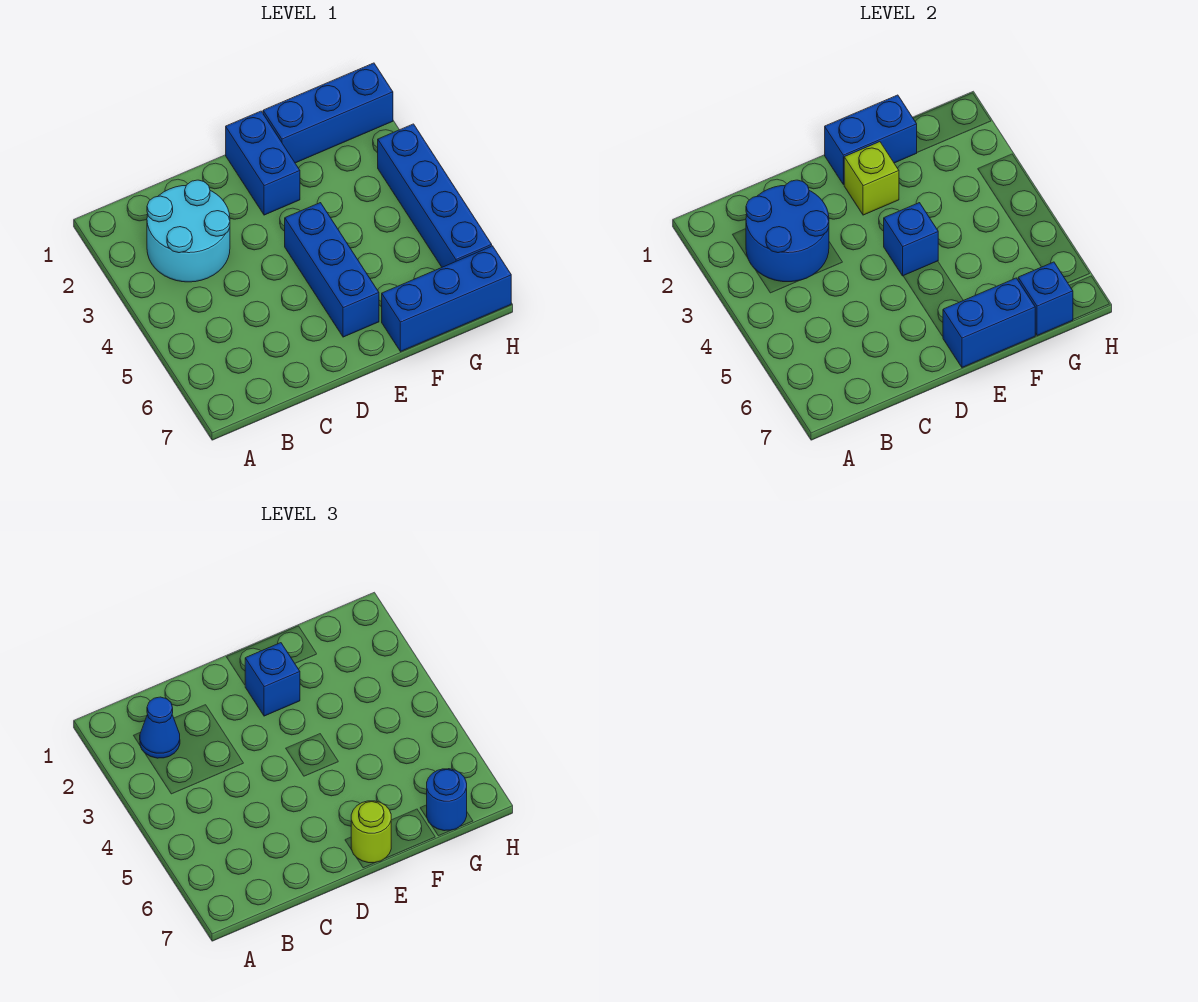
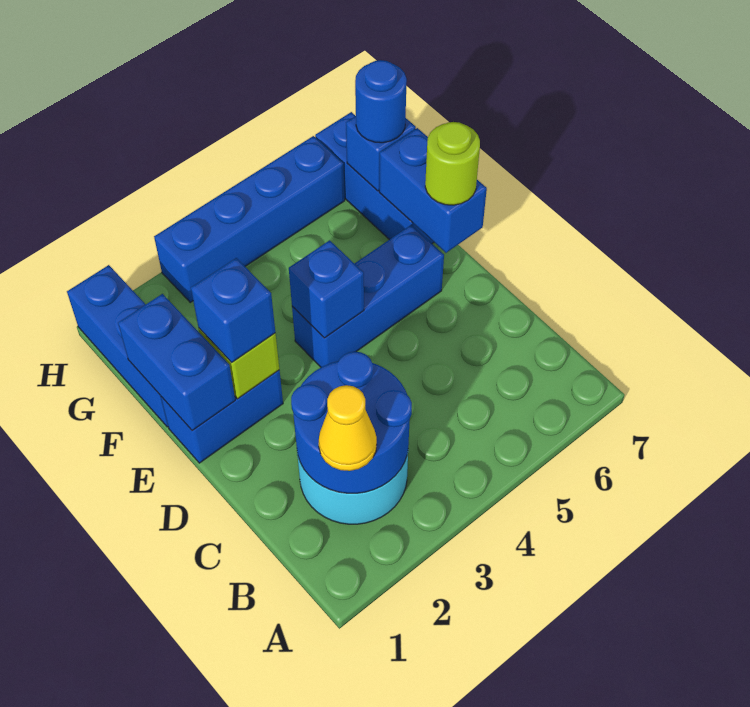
blue 1x1 cone [140,697,180,758] -> yellow 1x1 cone [319,385,377,471]

